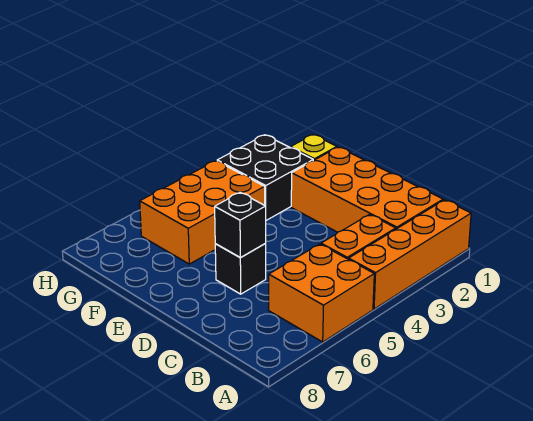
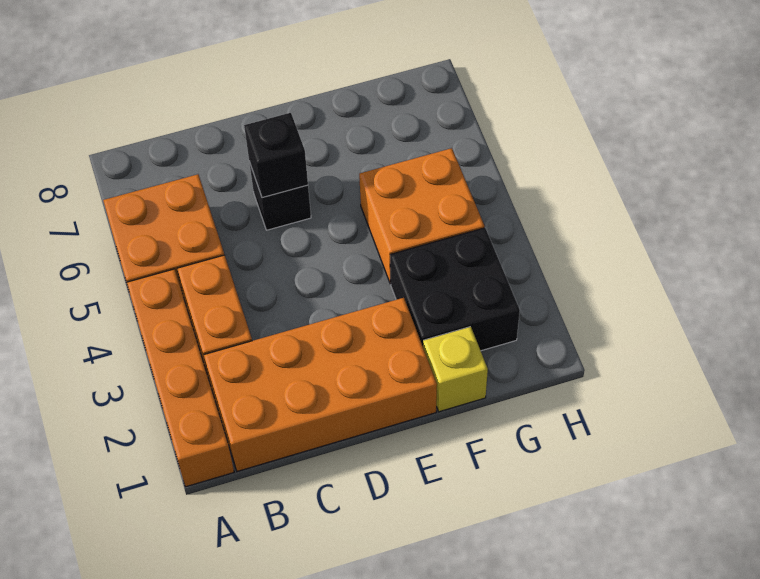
orange 2x3 brick [140,161,265,264] -> orange 2x2 brick [359,148,485,284]

